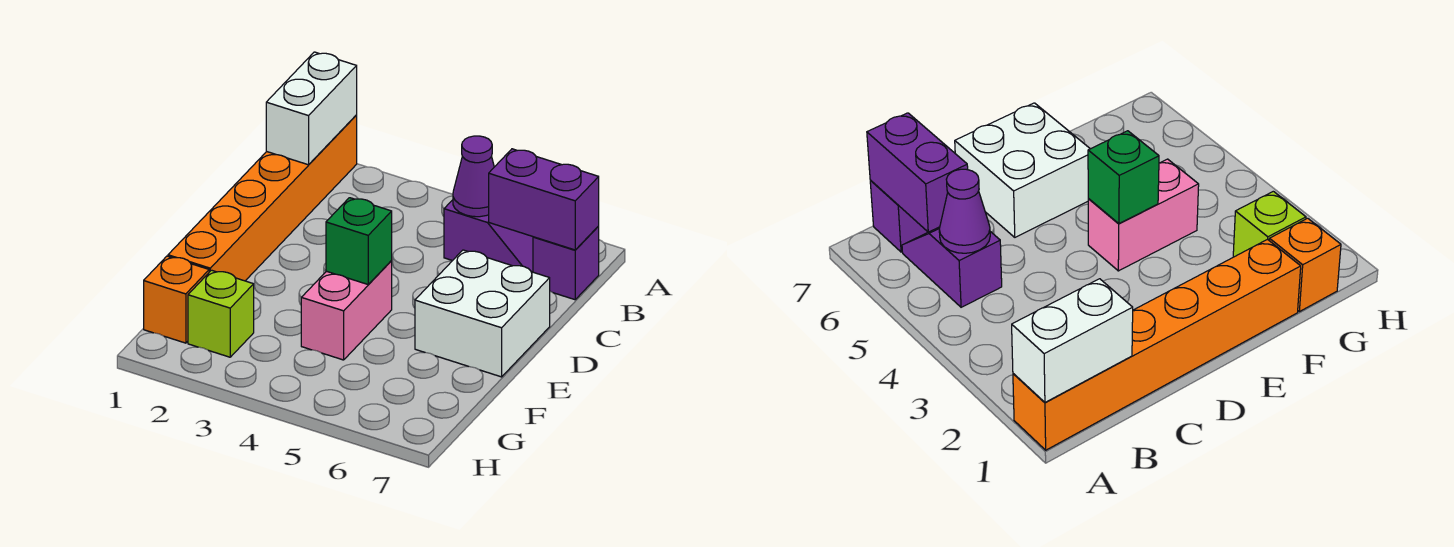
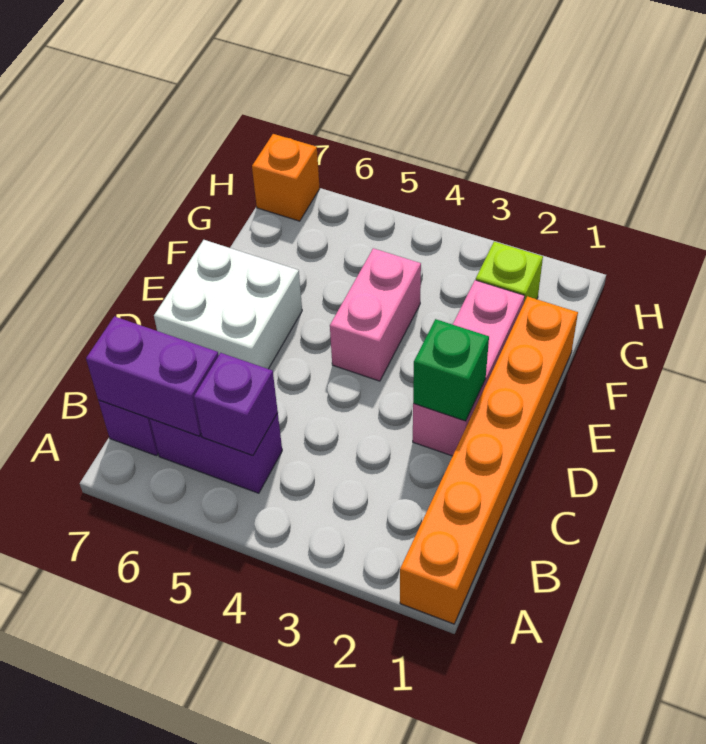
white 1x2 brick [266,52,357,165] -> none
purple 1x2 slope [444,200,533,272] -> purple 1x2 brick [150,413,282,493]
purple 1x1 cone [453,136,494,217] -> purple 1x1 brick [194,353,278,455]
none -> pink 1x3 brick [413,280,525,456]
green 1x1 brick [326,198,392,284] -> green 1x1 brick moved to [413,319,489,421]
orange 1x1 brick [144,256,209,343] -> orange 1x1 brick moved to [252,134,320,221]

